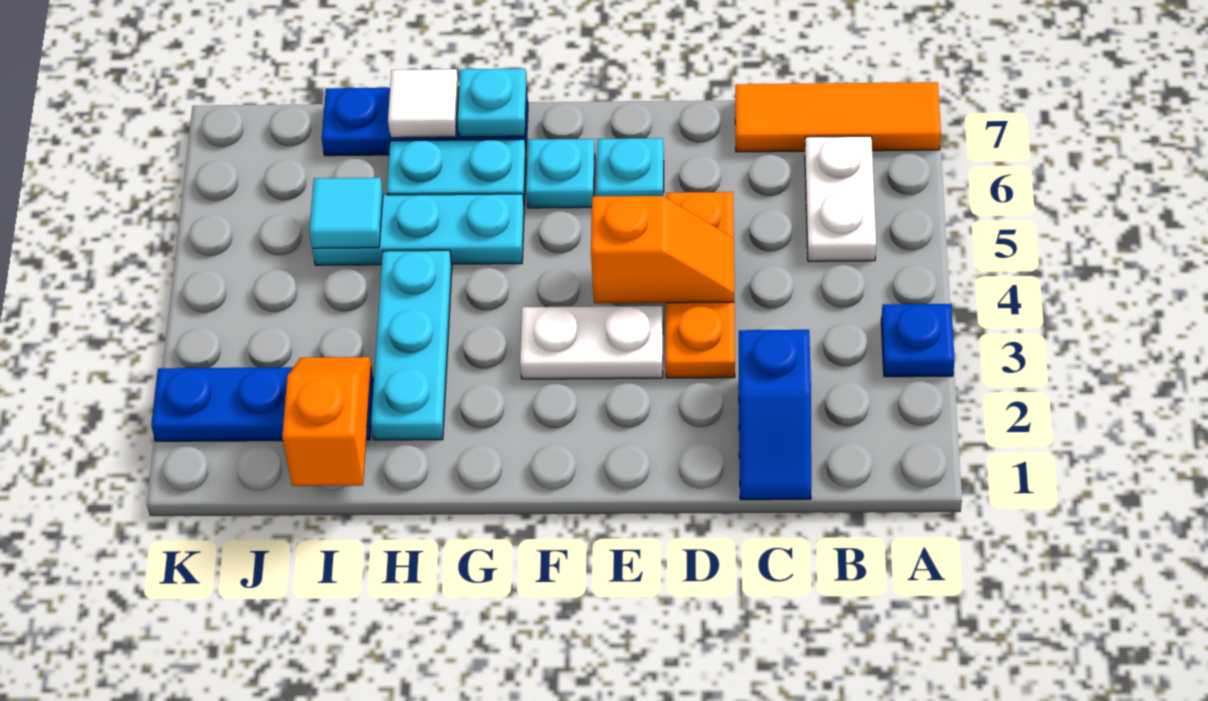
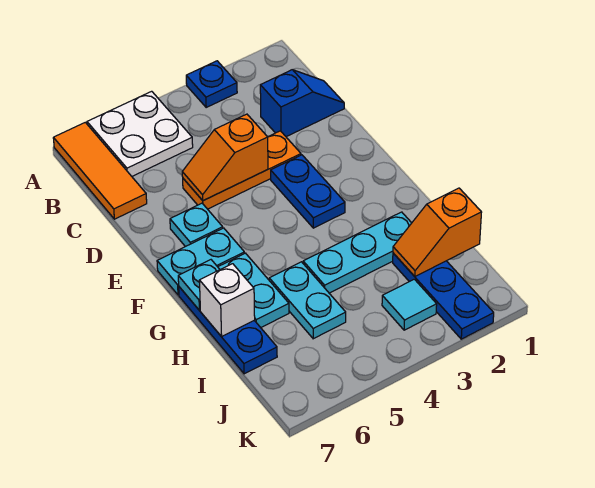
white 1x2 plate [805,136,876,261] -> white 2x2 plate [87,91,193,176]
orange 1x2 slope [591,196,734,303] -> orange 1x2 slope turned to [182,114,268,201]
white 1x2 plate [520,306,663,379] -> blue 1x2 plate [271,155,345,228]
cyan 1x1 plate [526,139,595,208] -> cyan 1x2 plate [157,228,244,295]
cyan 1x3 plate [312,194,524,265] -> cyan 1x2 plate [269,262,346,339]
white 1x1 tile [388,69,459,138] -> white 1x1 brick [199,264,255,337]
cyan 1x1 tile [309,178,383,248] -> cyan 1x1 tile moved to [382,279,437,330]

